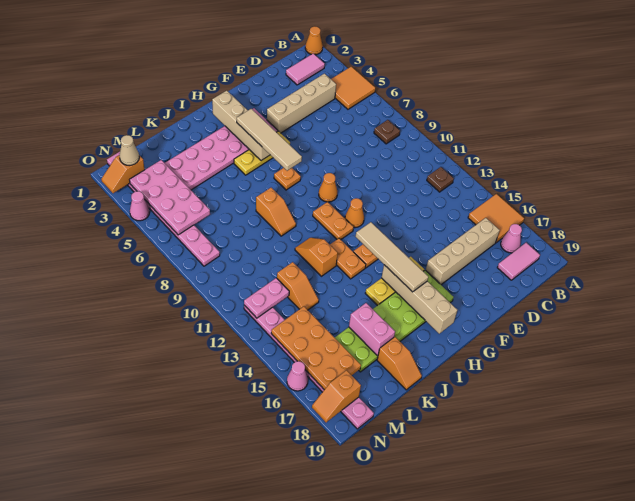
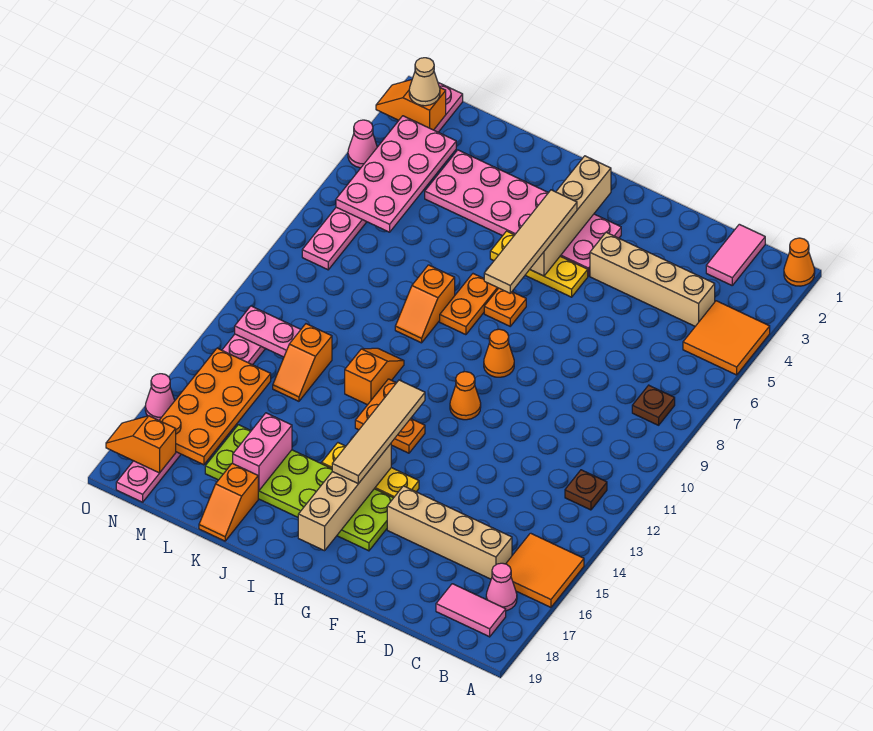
pink 1x2 tile [286,54,325,85] -> pink 1x2 tile turned to [706,224,765,285]
orange 1x2 plate [313,202,353,240] -> orange 1x2 plate moved to [440,274,498,335]

